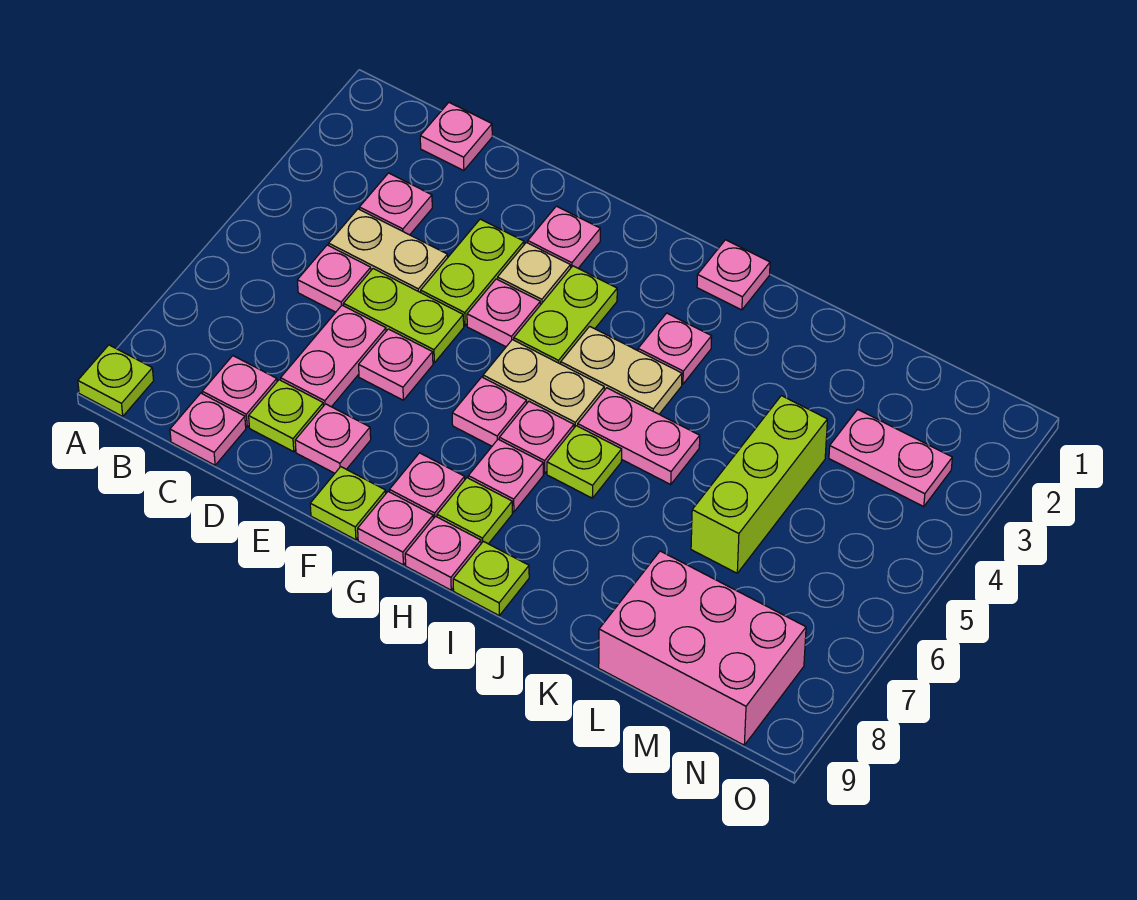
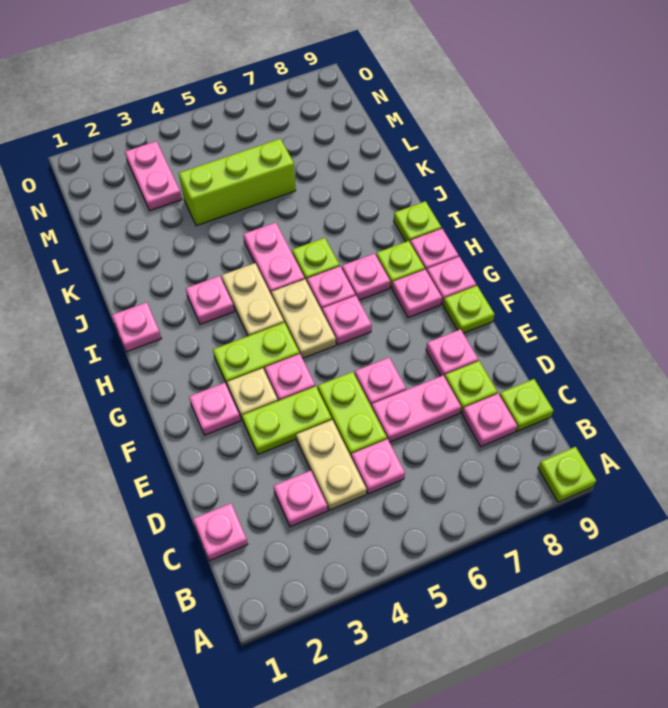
pink 1x1 plate [170,393,246,465] -> lime 1x1 plate [500,379,553,431]
pink 2x3 brick [599,551,806,745] -> none

